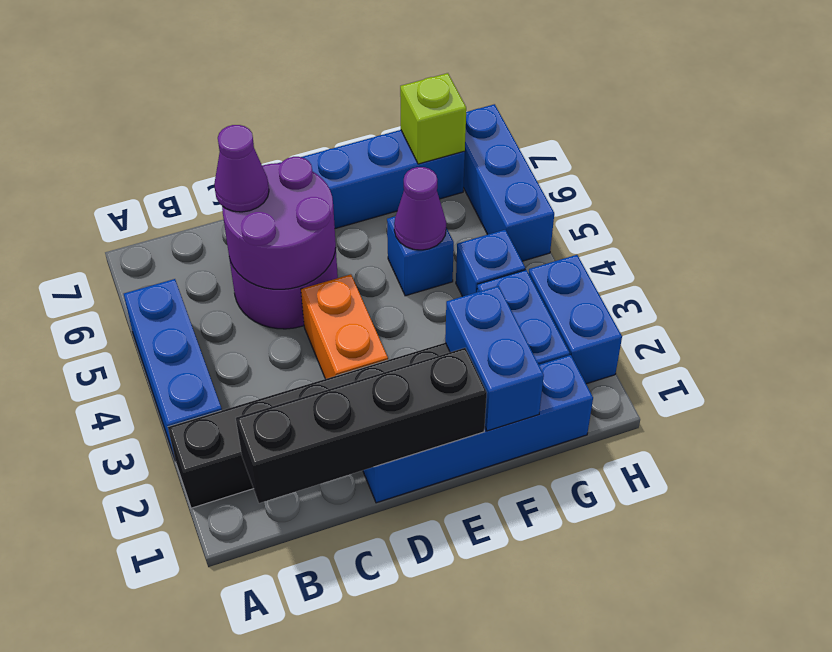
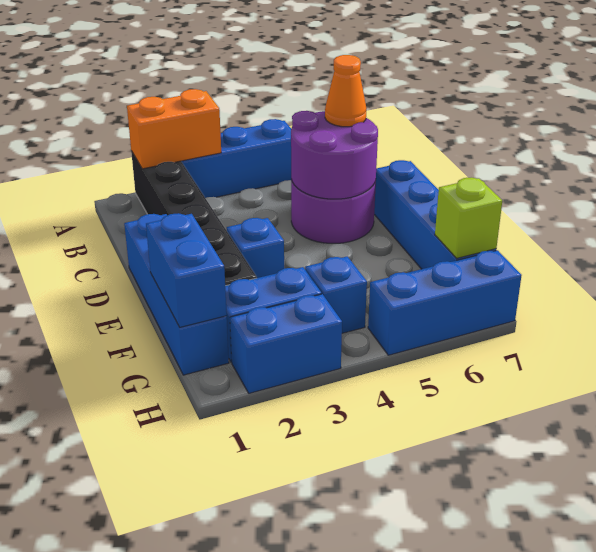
black 1x4 brick [236,348,487,503] -> none
purple 1x1 cone [214,125,269,212] -> orange 1x1 cone [325,55,367,127]
orange 1x2 brick [301,274,388,379] -> orange 1x2 brick moved to [127,89,221,169]
blue 1x2 brick [445,286,544,431] -> blue 1x2 brick turned to [146,213,227,327]
blue 1x1 brick [387,216,454,296] -> blue 1x1 brick moved to [227,218,284,278]
purple 1x1 cone [394,167,446,250] -> none

